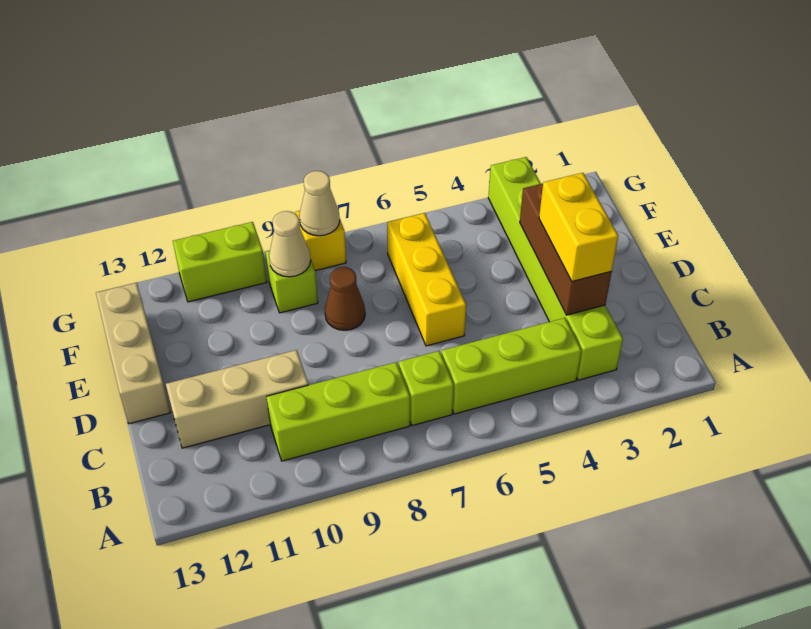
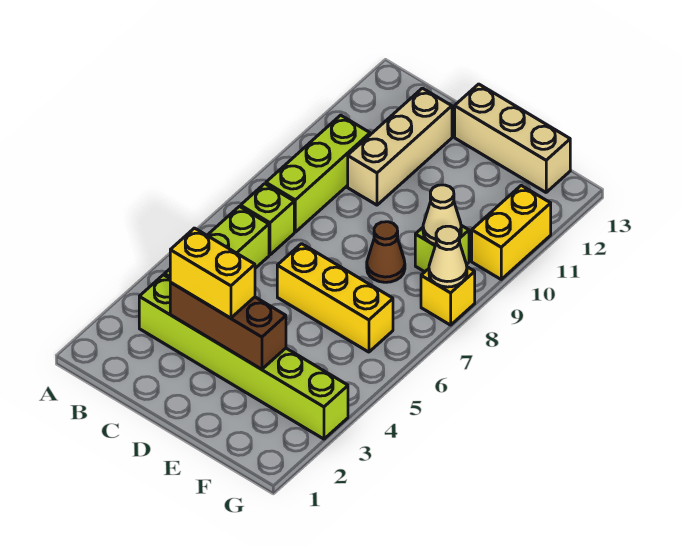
lime 1x2 brick [173,222,267,302] -> yellow 1x2 brick [472,185,551,279]

